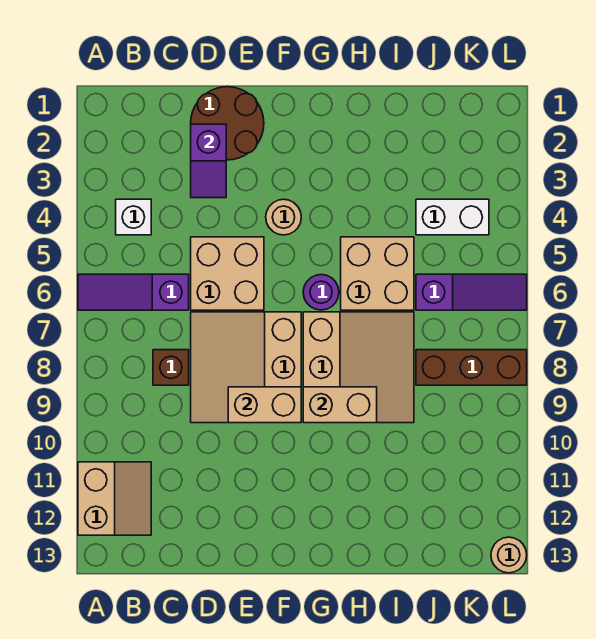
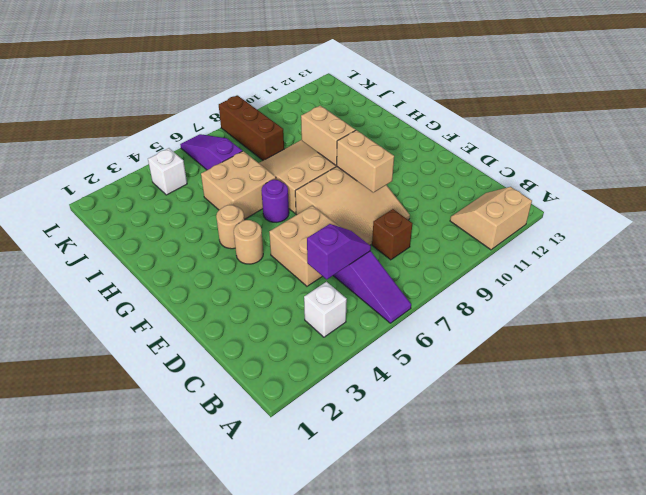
brown 2x2 round brick [191,87,264,160] -> none
purple 1x2 slope [191,124,226,198] -> purple 1x2 slope moved to [307,224,371,279]
white 1x2 brick [416,199,489,235] -> white 1x1 brick [148,148,187,195]
tan 1x1 round brick [491,537,527,573] -> tan 1x1 round brick moved to [216,205,244,249]

